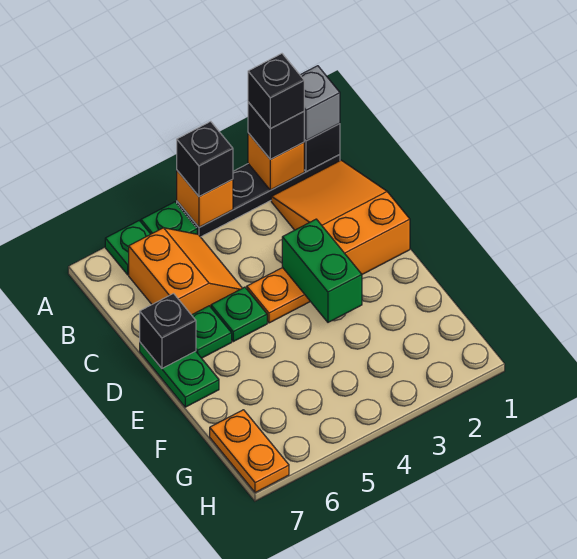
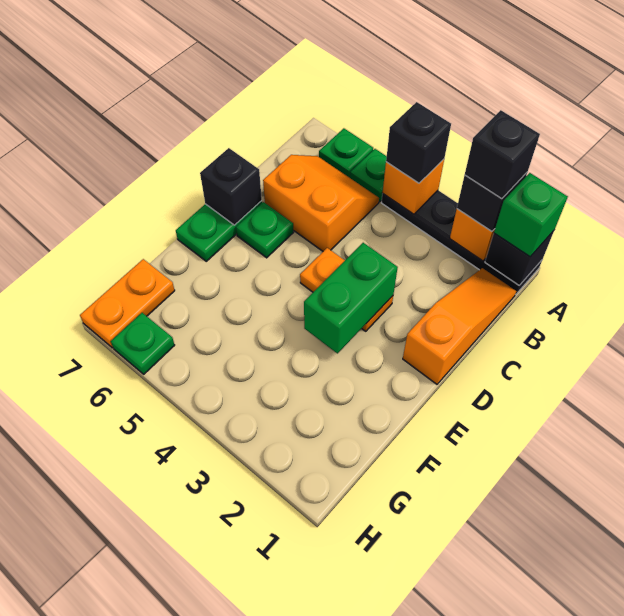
grey 1x1 brick [300,66,340,141] -> green 1x1 brick [494,173,568,257]
orange 2x3 slope [271,160,410,274] -> orange 1x3 slope [403,268,516,384]
orange 2x2 slope [129,228,242,315] -> orange 2x2 slope turned to [263,155,379,251]
green 1x1 plate [211,287,267,342] -> green 1x1 plate moved to [111,313,175,374]

